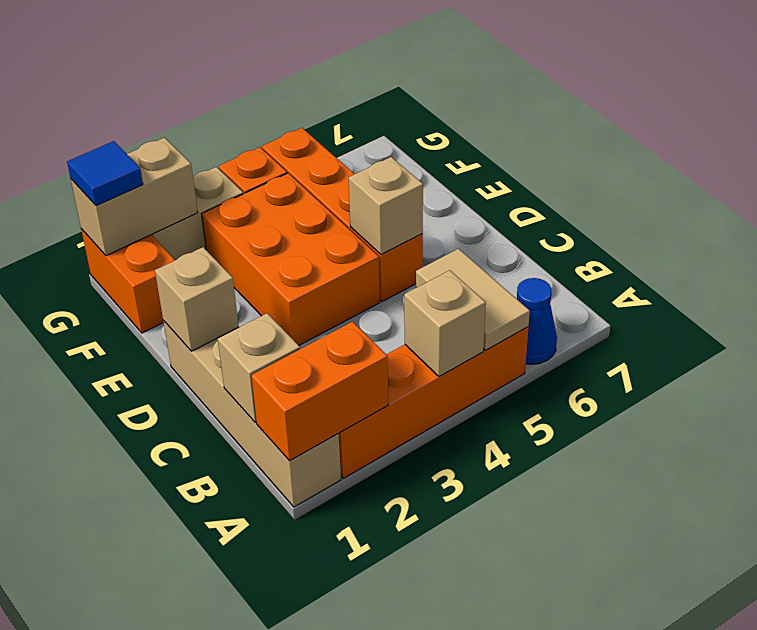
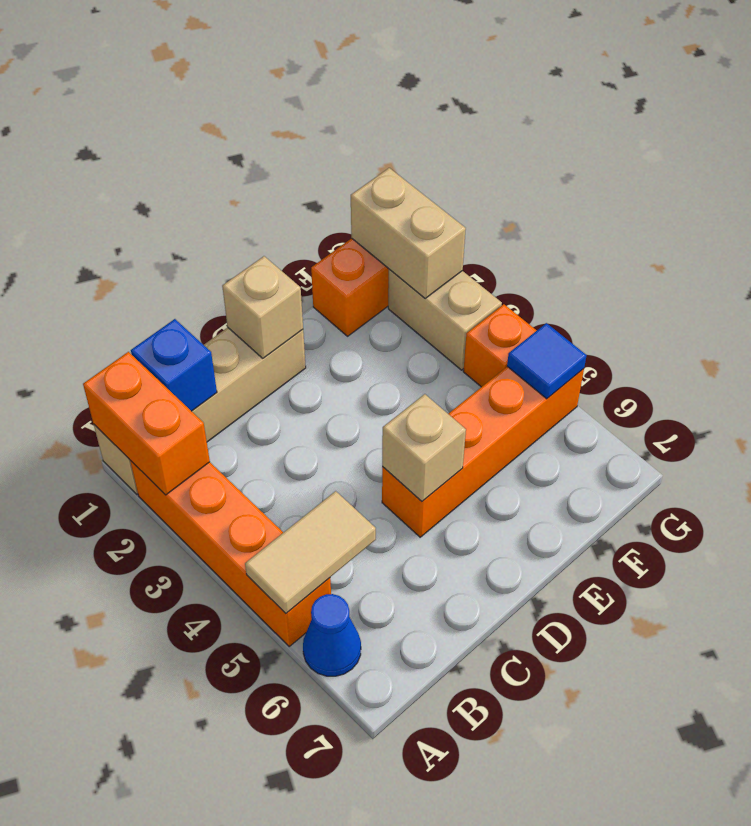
tan 1x1 brick [404,270,486,376] -> none
tan 1x1 brick [218,313,300,422] -> blue 1x1 brick [131,319,217,411]
orange 2x3 brick [202,173,380,345] -> none
blue 1x1 tile [67,141,143,206] -> blue 1x1 tile moved to [507,323,586,399]

